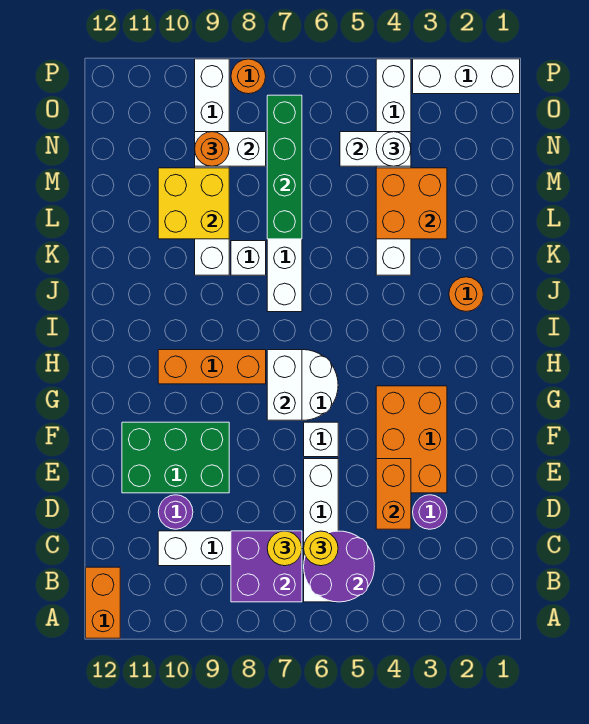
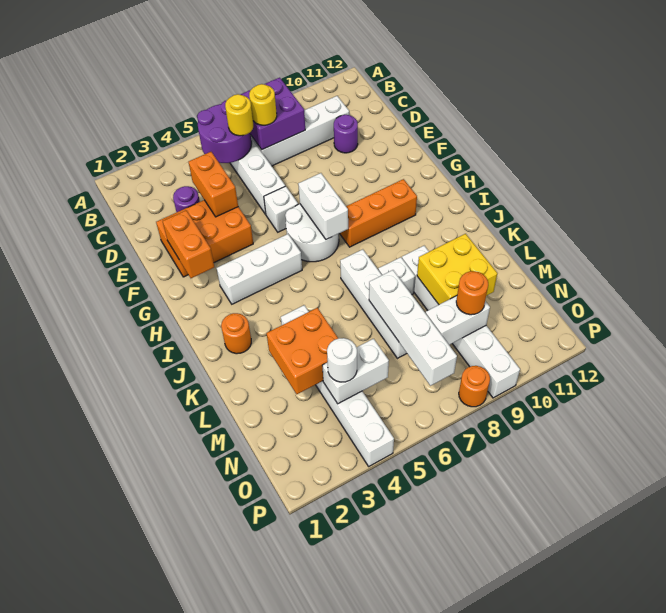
orange 1x2 brick [86,567,120,638] -> orange 1x2 brick moved to [163,210,214,278]
orange 2x3 brick [376,386,447,493] -> orange 2x3 brick turned to [156,200,253,277]
green 2x3 brick [122,422,229,493] -> none
green 1x4 brick [267,95,302,239] -> white 1x4 brick [369,270,457,386]
white 1x3 brick [413,59,520,94] -> white 1x3 brick moved to [217,234,302,304]

